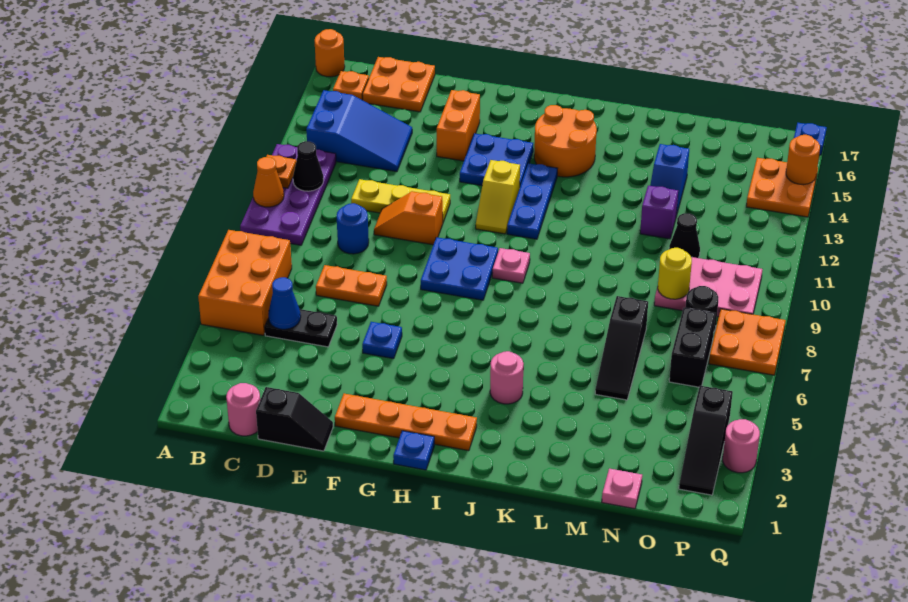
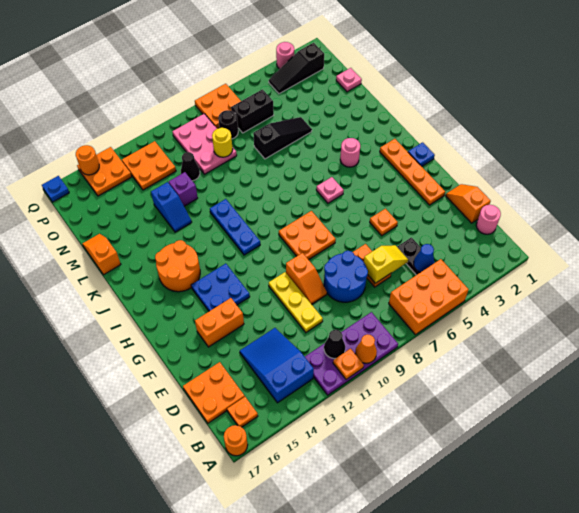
black 1x2 slope [256,387,333,451] -> orange 1x2 slope [446,184,491,223]
blue 1x1 round brick [337,203,369,254] -> blue 2x2 round brick [324,251,368,302]
blue 1x1 plate [362,322,402,359] -> orange 1x1 plate [370,209,398,236]
blue 2x2 plate [421,237,498,300] -> orange 2x2 plate [279,211,336,260]
yellow 1x2 slope [476,160,520,234] -> yellow 1x2 slope moved to [364,245,408,283]
pink 1x1 plate [492,248,530,283] -> pink 1x1 plate moved to [316,177,344,203]
blue 1x3 plate [507,163,557,239] -> blue 1x3 plate turned to [210,199,260,255]
none -> orange 1x2 slope [83,234,121,275]
blue 1x2 slope [650,144,689,216] -> blue 1x2 slope turned to [151,182,192,232]
none -> orange 2x2 plate [122,141,176,190]
black 1x3 slope [679,386,733,495] -> black 1x3 slope turned to [269,43,324,94]

